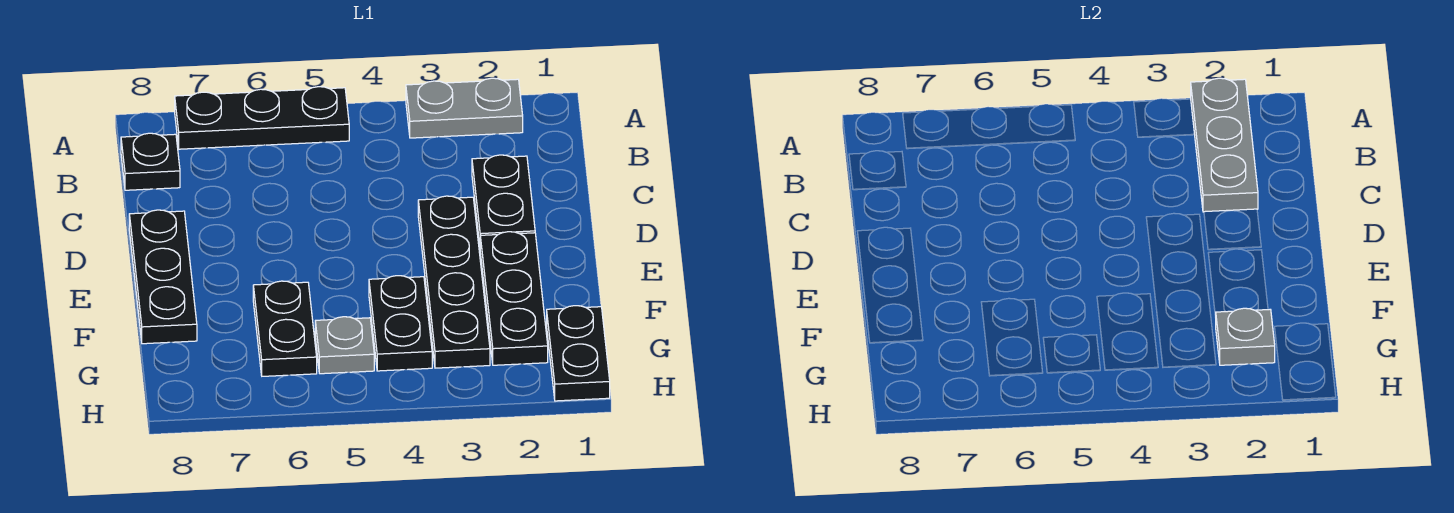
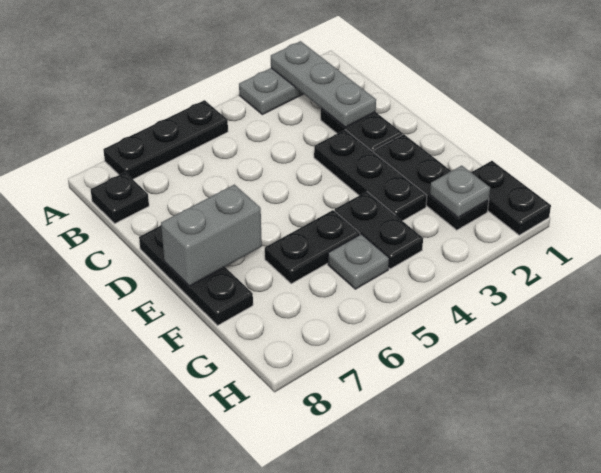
black 1x4 plate [418,196,490,368] -> black 1x3 plate [314,130,427,221]
none -> grey 1x2 brick [161,184,262,286]
black 1x2 plate [253,281,317,376] -> black 1x2 plate turned to [265,210,360,284]

